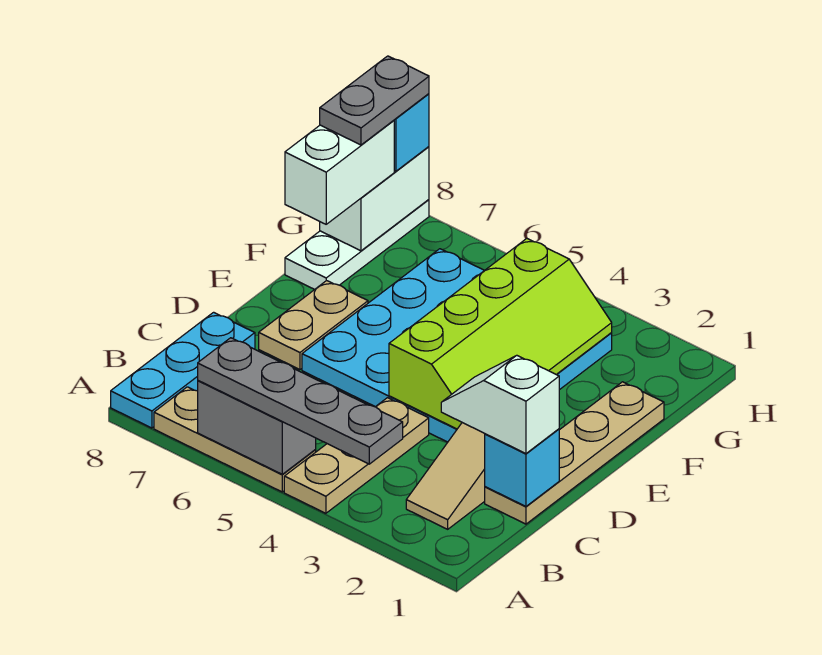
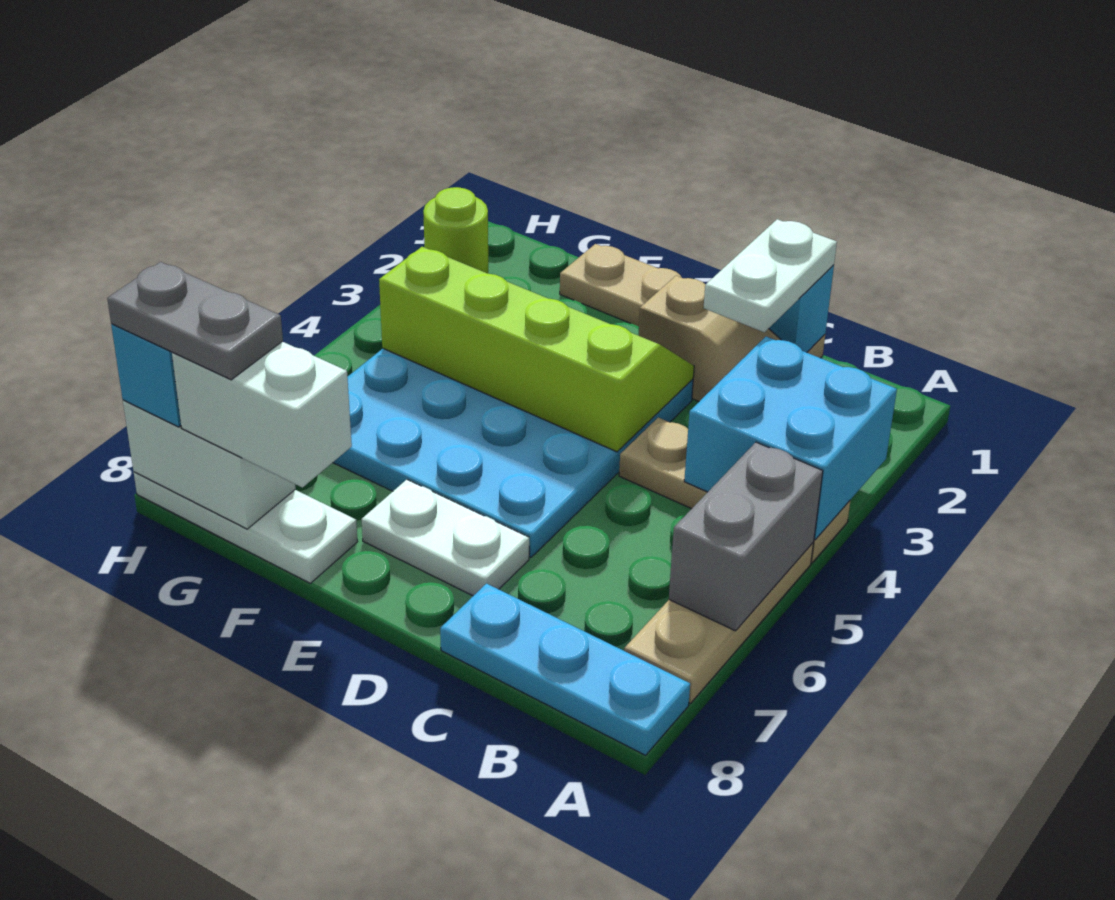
none -> cyan 2x2 brick [684,337,897,539]
grey 1x4 plate [198,338,403,464] -> none
white 1x2 slope [441,355,559,453] -> white 1x2 plate [704,219,837,332]
tan 1x2 plate [259,281,368,370] -> white 1x2 plate [361,480,529,596]
none -> lime 1x1 round brick [423,187,488,274]

